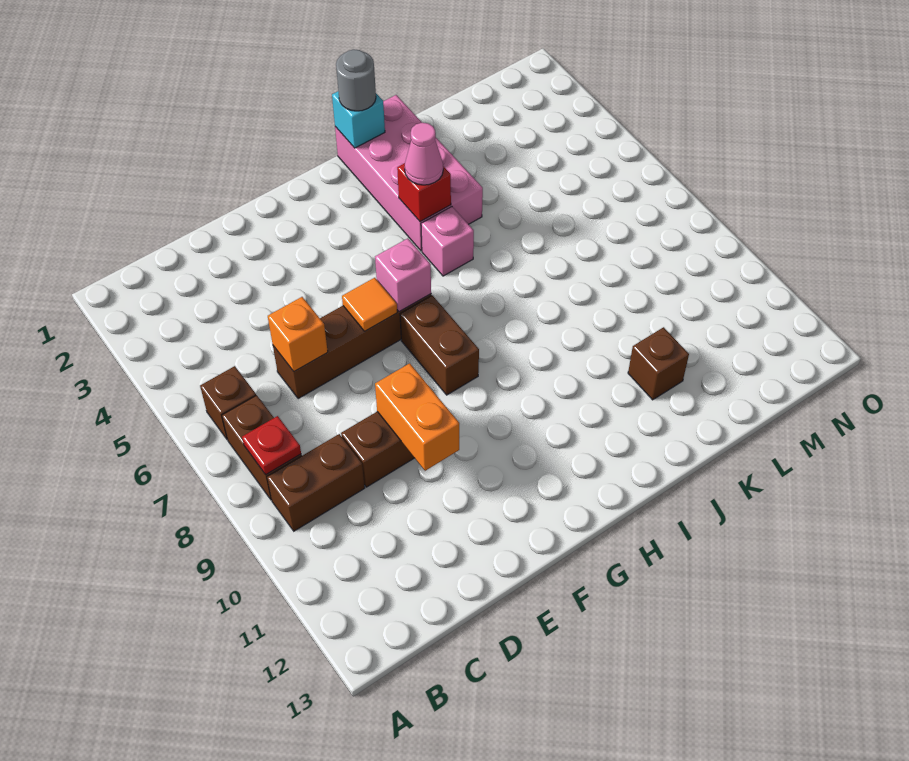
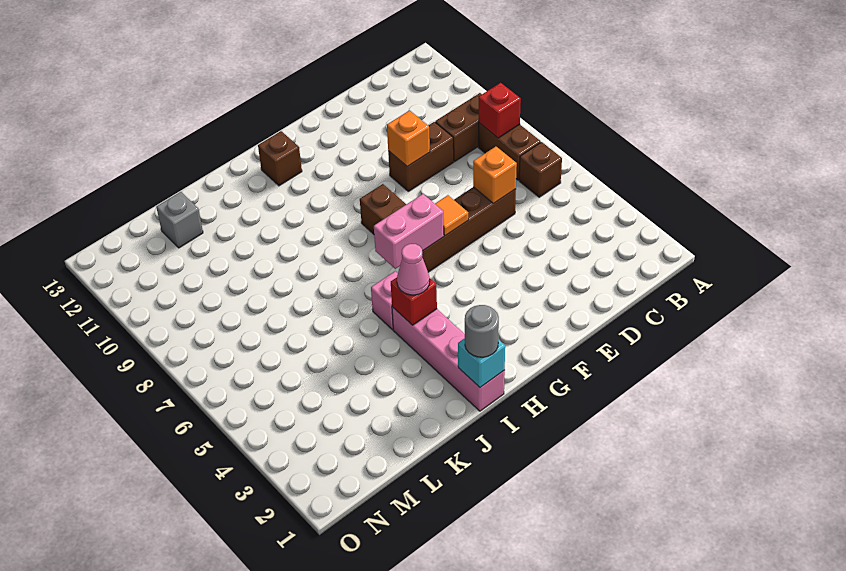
red 1x1 plate [242,416,301,475] -> red 1x1 brick [479,83,521,138]
orange 1x2 brick [375,363,459,471] -> orange 1x1 brick [387,110,430,166]
pink 1x1 brick [375,238,431,312] -> pink 1x2 brick [374,194,444,269]
pink 2x4 brick [335,95,483,251] -> pink 1x4 brick [392,307,505,411]
brown 1x1 brick [628,327,689,400] -> brown 1x1 brick moved to [258,131,302,186]
none -> grey 1x1 brick [156,192,203,248]

